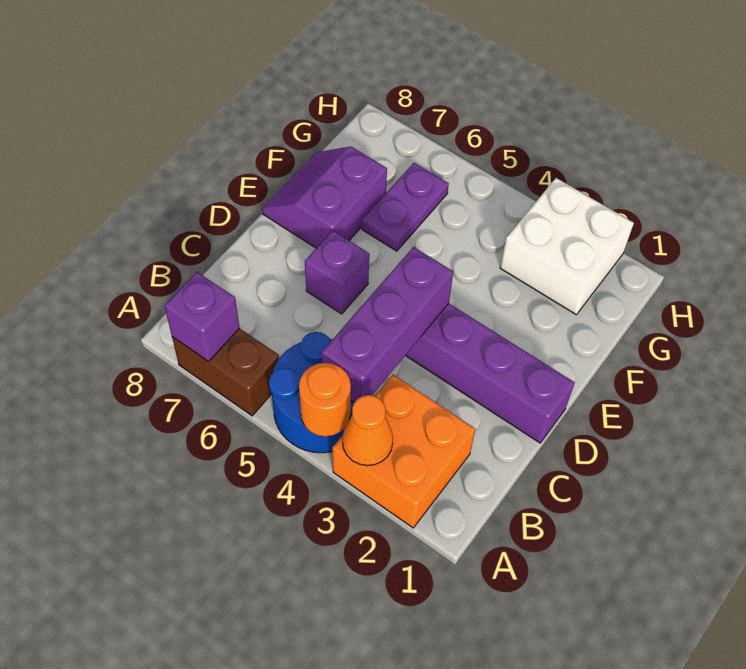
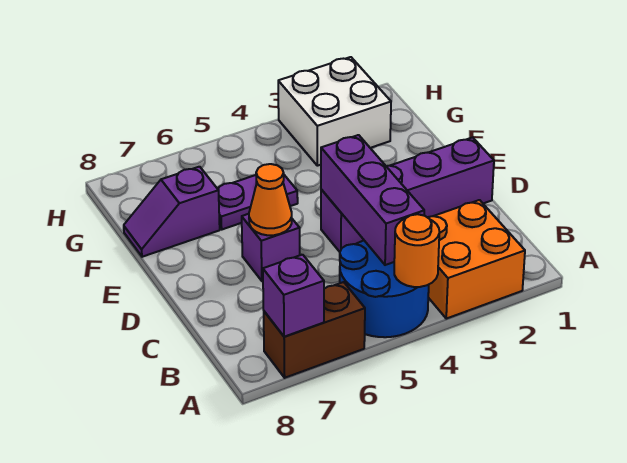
orange 1x1 cone [342,395,393,466] -> orange 1x1 cone moved to [249,164,292,235]
purple 2x2 slope [262,147,387,248] -> purple 1x2 slope [124,167,220,257]
purple 1x2 plate [362,163,449,251] -> purple 1x2 plate turned to [217,175,298,229]

